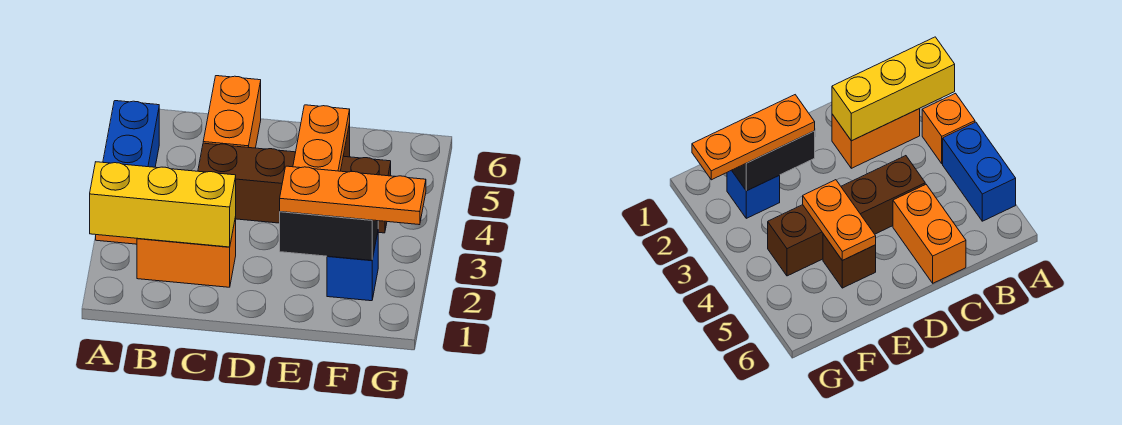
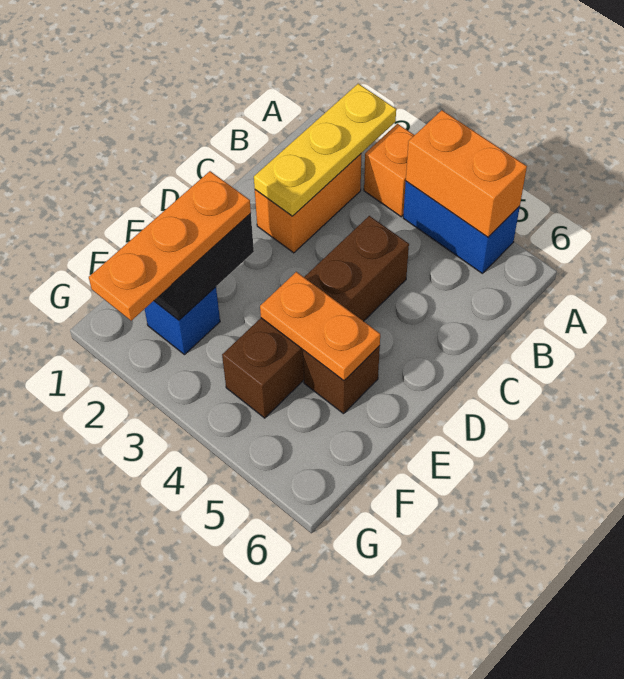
yellow 1x3 brick [90,162,236,247] -> yellow 1x3 plate [254,84,396,216]
orange 1x2 brick [203,76,261,148] -> orange 1x2 brick moved to [406,110,527,237]

